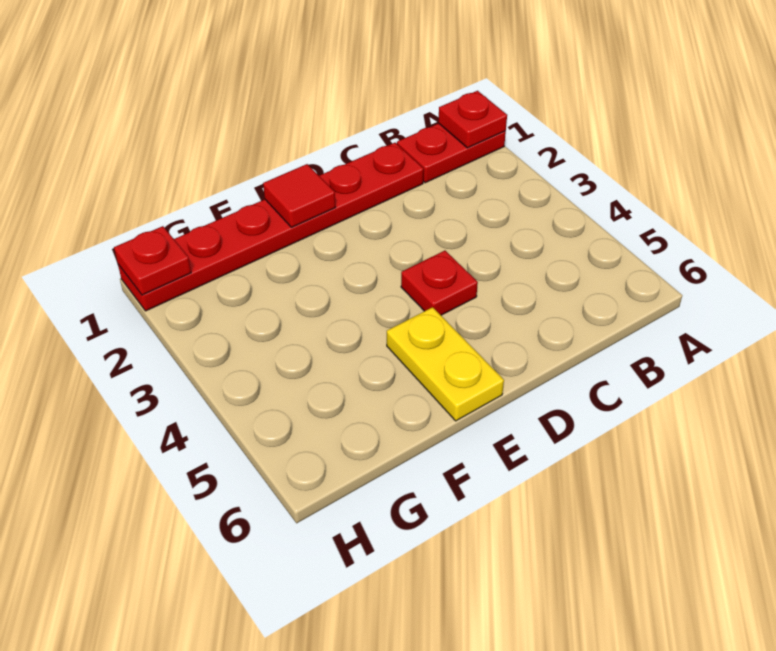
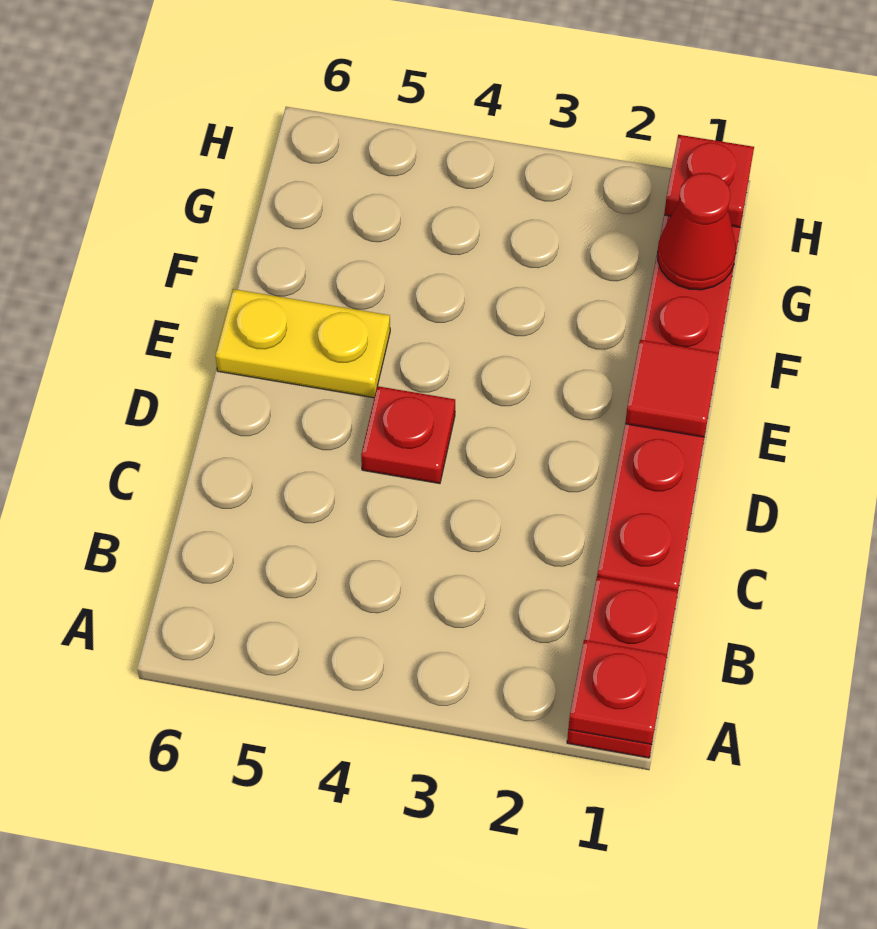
none -> red 1x1 cone [658,173,736,290]

